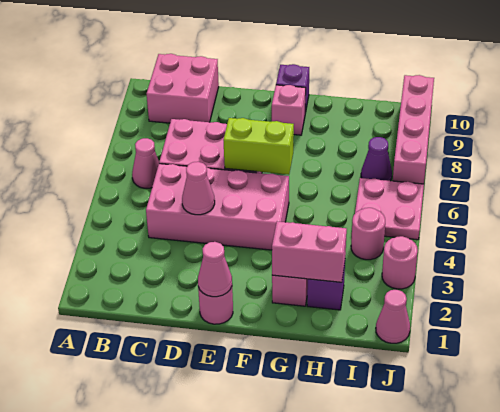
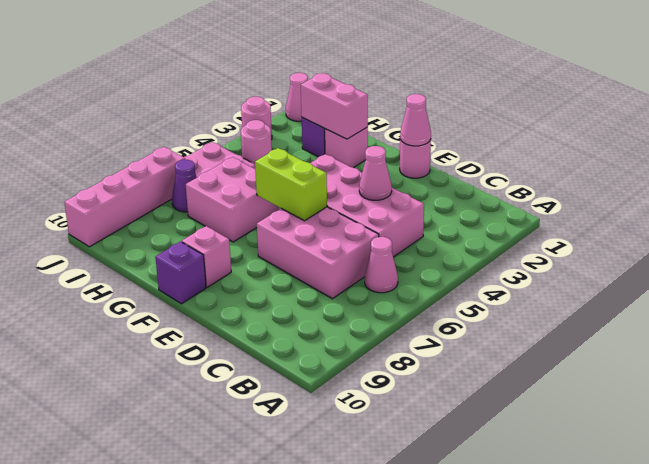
pink 2x2 brick [147,54,219,123] -> pink 2x2 brick moved to [186,157,279,242]

